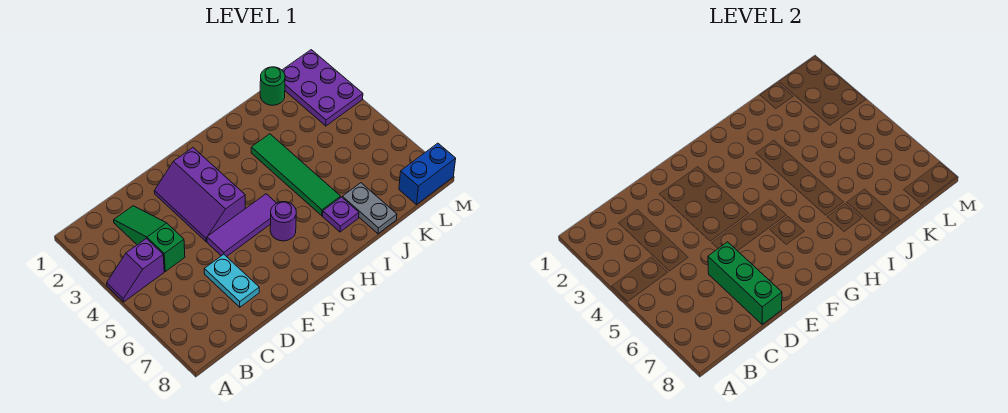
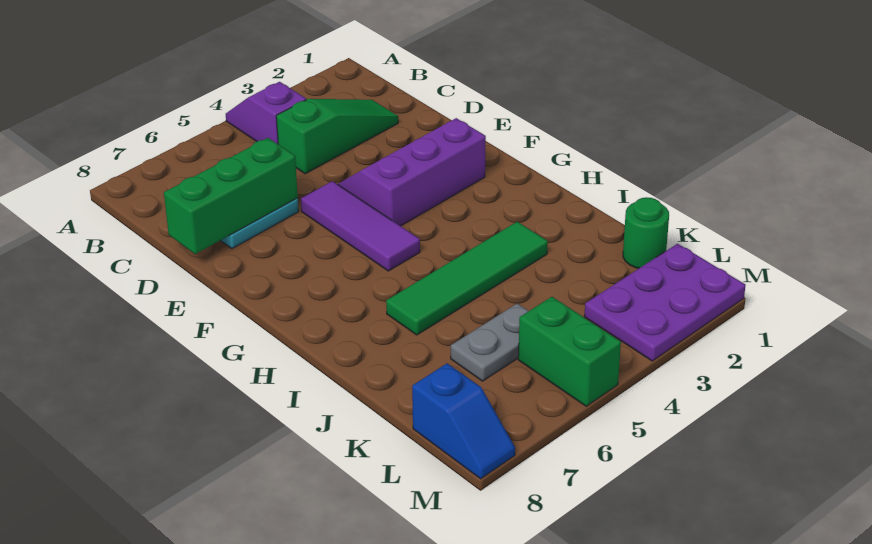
purple 1x1 round brick [270,202,296,241] -> none
purple 1x1 plate [323,197,359,232] -> none
grey 1x2 plate [342,183,397,234] -> grey 1x2 plate moved to [451,304,528,381]
none -> green 1x2 brick [518,297,621,406]
blue 1x2 brick [399,143,456,205] -> blue 1x2 slope [412,363,515,479]

